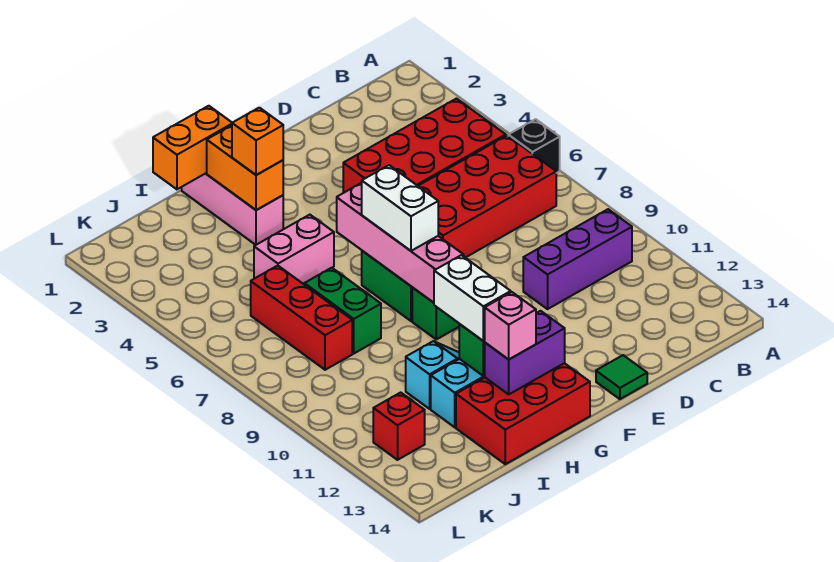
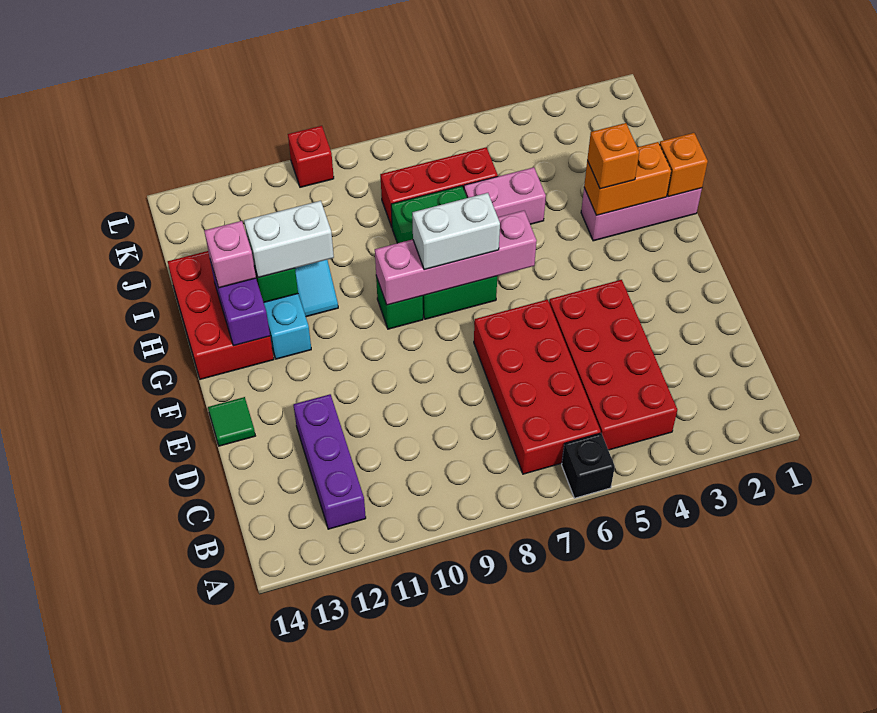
purple 1x3 brick [523,209,632,309] -> purple 1x3 brick moved to [294,394,366,529]
orange 1x2 brick [153,106,232,189] -> orange 1x1 brick [660,133,708,197]
pink 1x2 brick [254,215,334,284] -> pink 1x2 brick turned to [464,167,546,224]
red 1x1 brick [373,392,425,460] -> red 1x1 brick moved to [288,126,334,187]

